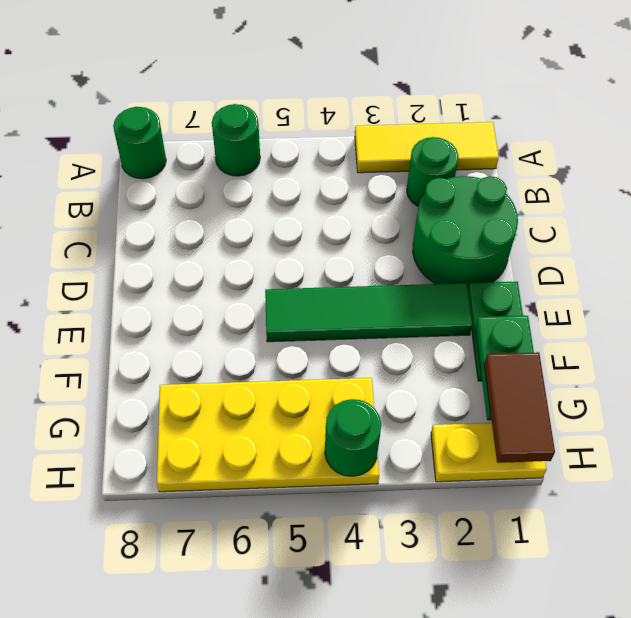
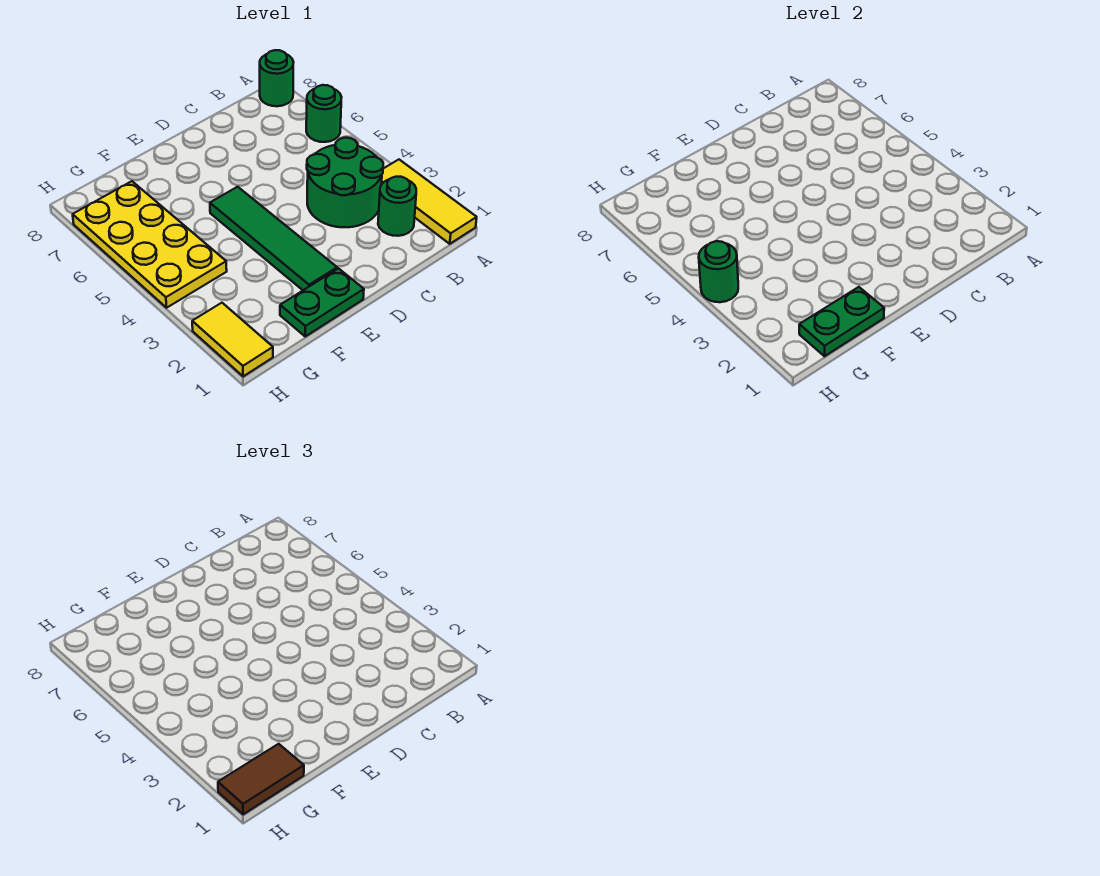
green 2x2 round brick [413,176,518,287] -> green 2x2 round brick moved to [307,138,383,227]
yellow 1x2 plate [431,423,547,482] -> yellow 1x2 tile [192,303,273,376]

